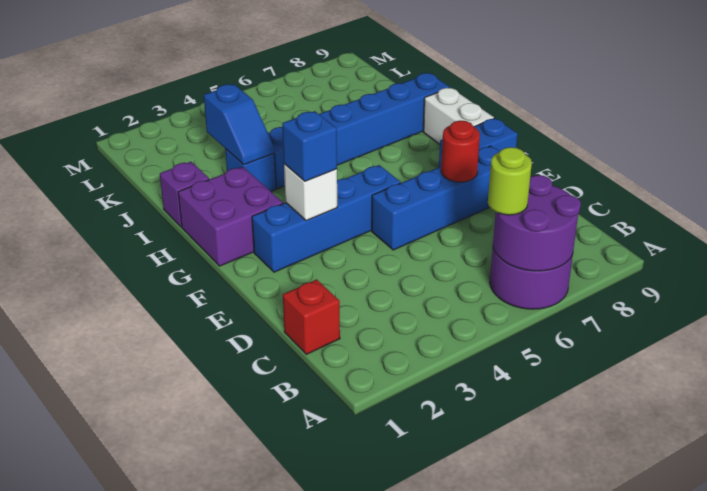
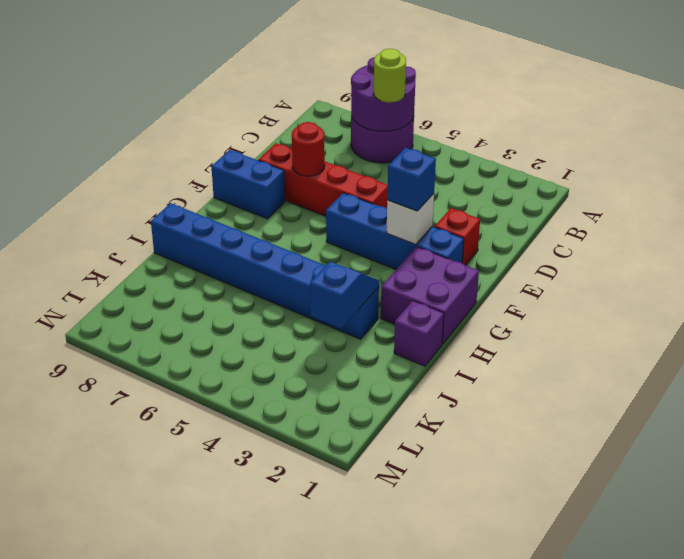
red 1x1 brick [283,279,340,354] -> red 1x1 brick moved to [435,208,480,265]
blue 1x4 brick [372,146,499,250] -> red 1x4 brick [258,143,388,216]
white 1x2 brick [423,88,494,144] -> none

